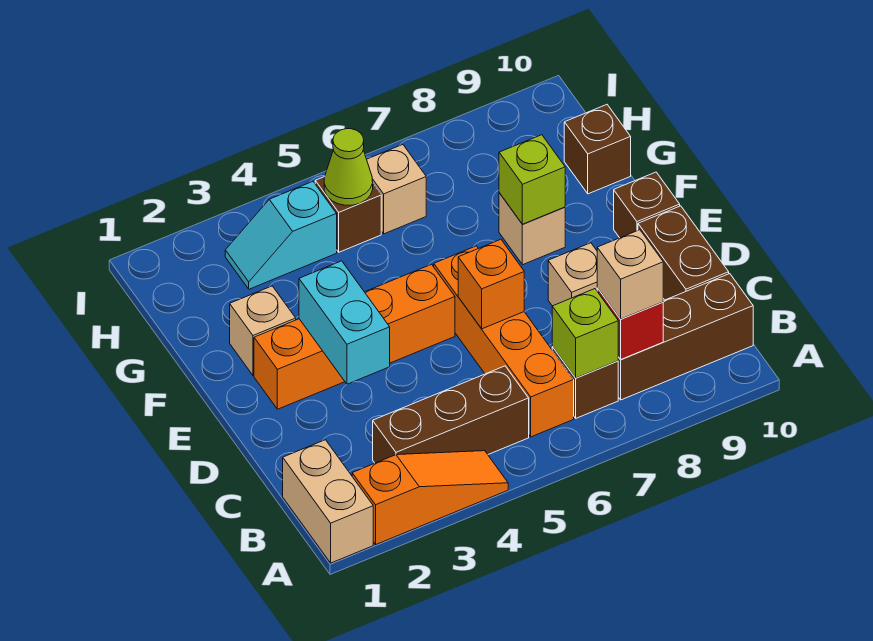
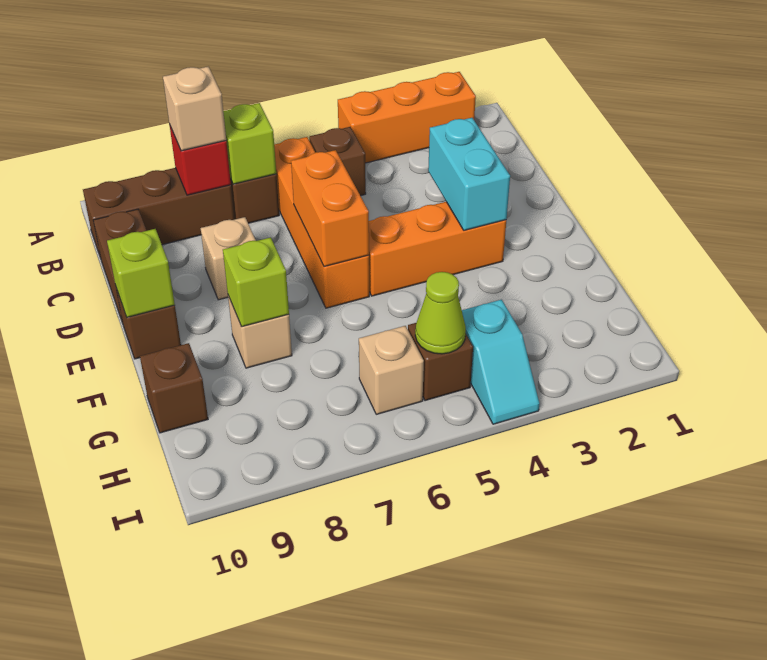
tan 1x2 brick [283,440,373,563] -> none
orange 1x3 slope [352,451,508,544] -> orange 1x3 brick [338,72,476,163]
brown 1x3 brick [373,366,529,463] -> brown 1x1 brick [309,127,366,196]
orange 1x1 brick [458,239,524,329] -> orange 1x2 brick [291,150,369,267]
orange 1x4 brick [254,264,455,409] -> orange 1x3 brick [369,202,506,296]
none -> lime 1x1 brick [107,229,175,317]
tan 1x1 brick [230,286,296,375] -> none
cyan 1x2 slope [225,182,337,289] -> cyan 1x2 slope turned to [462,300,539,424]

